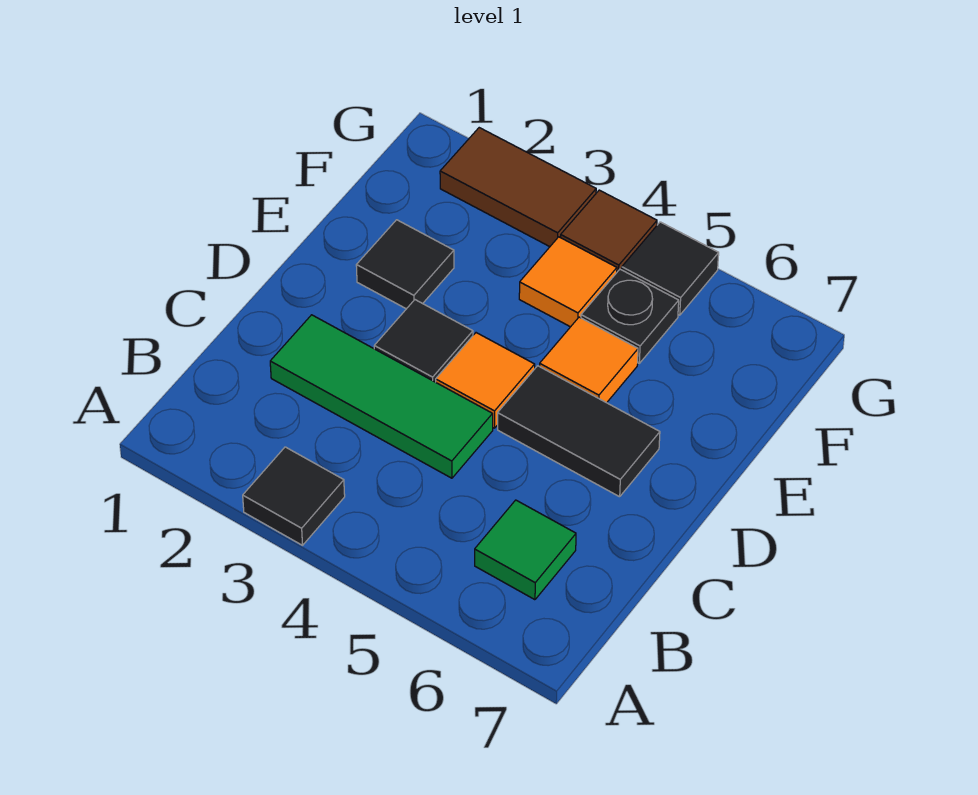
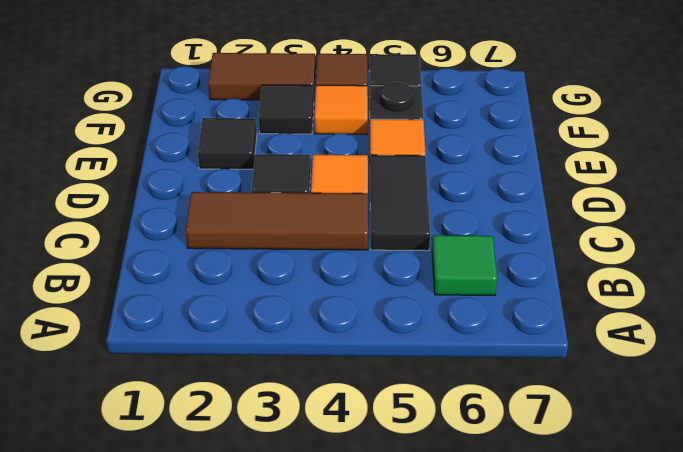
black 1x1 tile [243,447,345,545] -> black 1x1 tile moved to [259,85,314,134]
green 1x3 tile [270,315,493,478] -> brown 1x3 tile [185,192,368,250]
black 1x2 tile [498,366,660,497] -> black 1x2 tile turned to [370,155,430,251]

